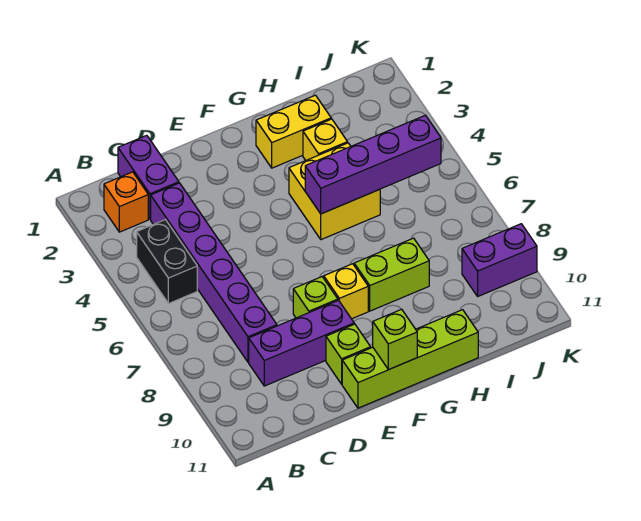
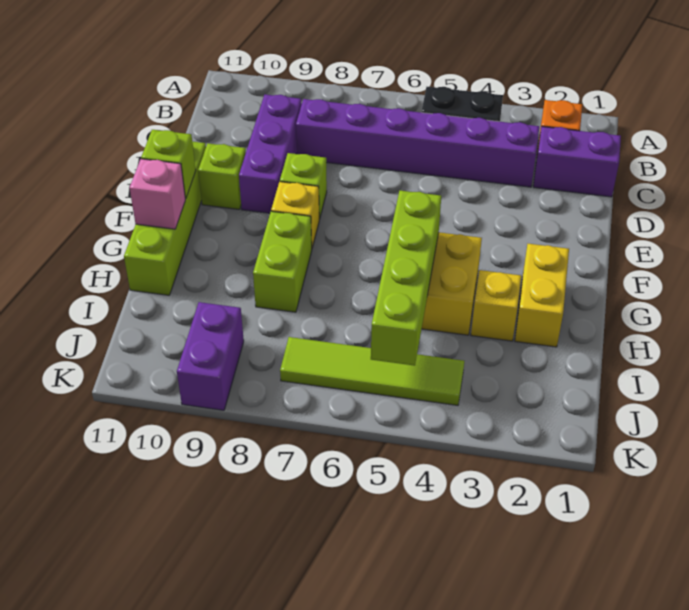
purple 1x4 brick [305,115,441,214] -> lime 1x4 brick [371,191,441,366]
none -> pink 1x1 brick [130,159,185,229]
none -> lime 1x4 tile [280,337,464,405]

